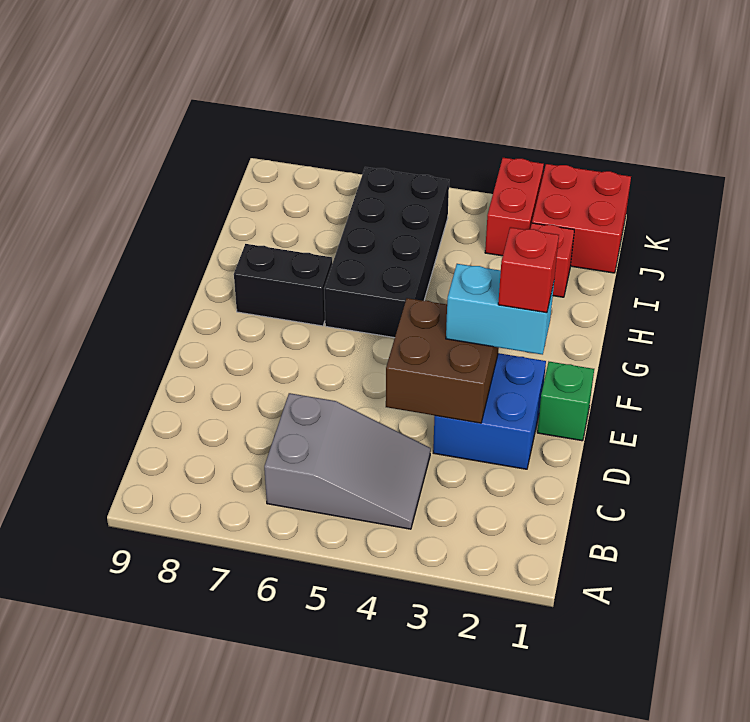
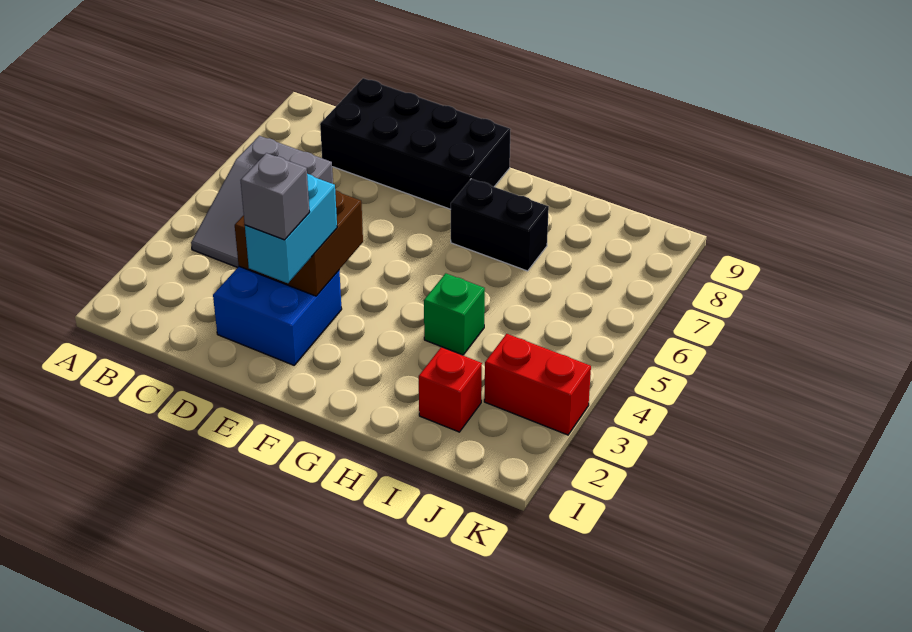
green 1x1 brick [537,362,594,441] -> green 1x1 brick moved to [424,273,485,355]
red 1x1 brick [498,227,559,313] -> grey 1x1 brick [241,153,309,240]
black 2x4 brick [324,167,449,338] -> black 2x4 brick moved to [320,78,511,209]
black 1x2 brick [234,244,332,326] -> black 1x2 brick turned to [451,179,549,271]
red 2x2 brick [532,164,631,273] -> none

